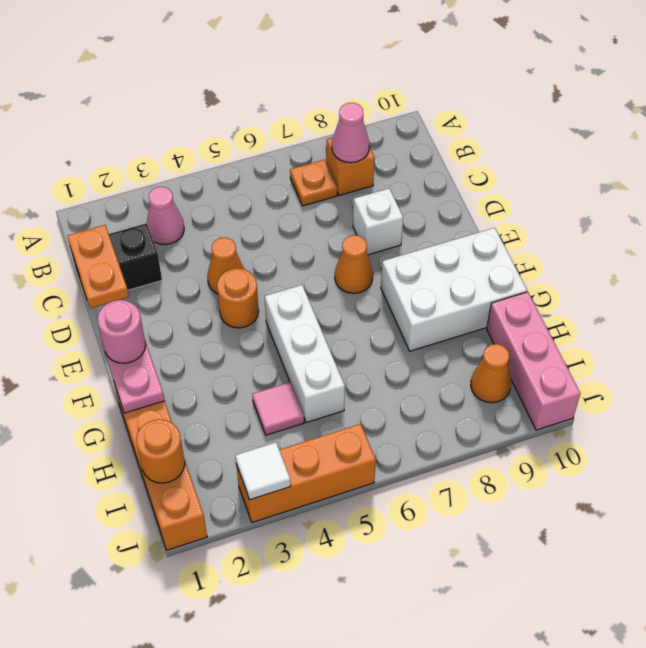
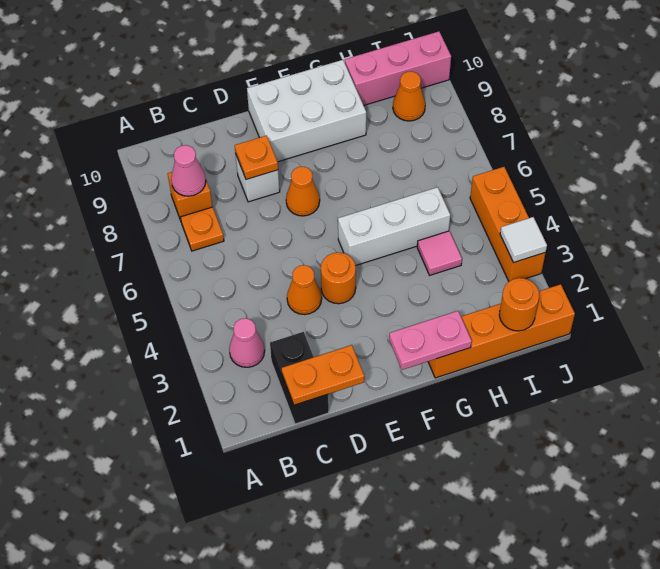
none -> orange 1x1 plate [235,136,278,180]
pink 1x1 round brick [98,300,146,363] -> none
white 2x3 brick [381,228,527,351] -> white 2x3 brick turned to [247,60,366,162]

